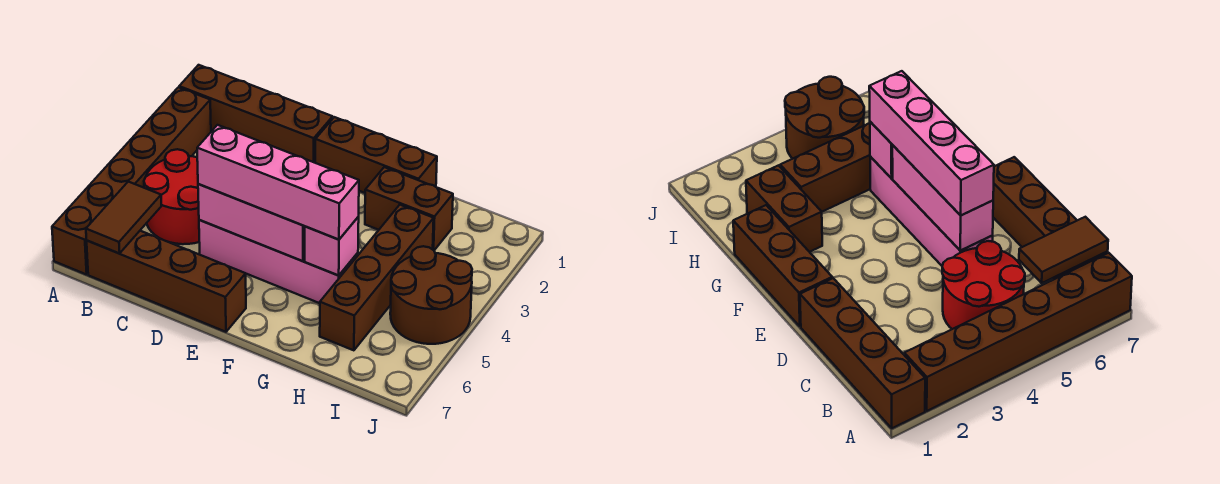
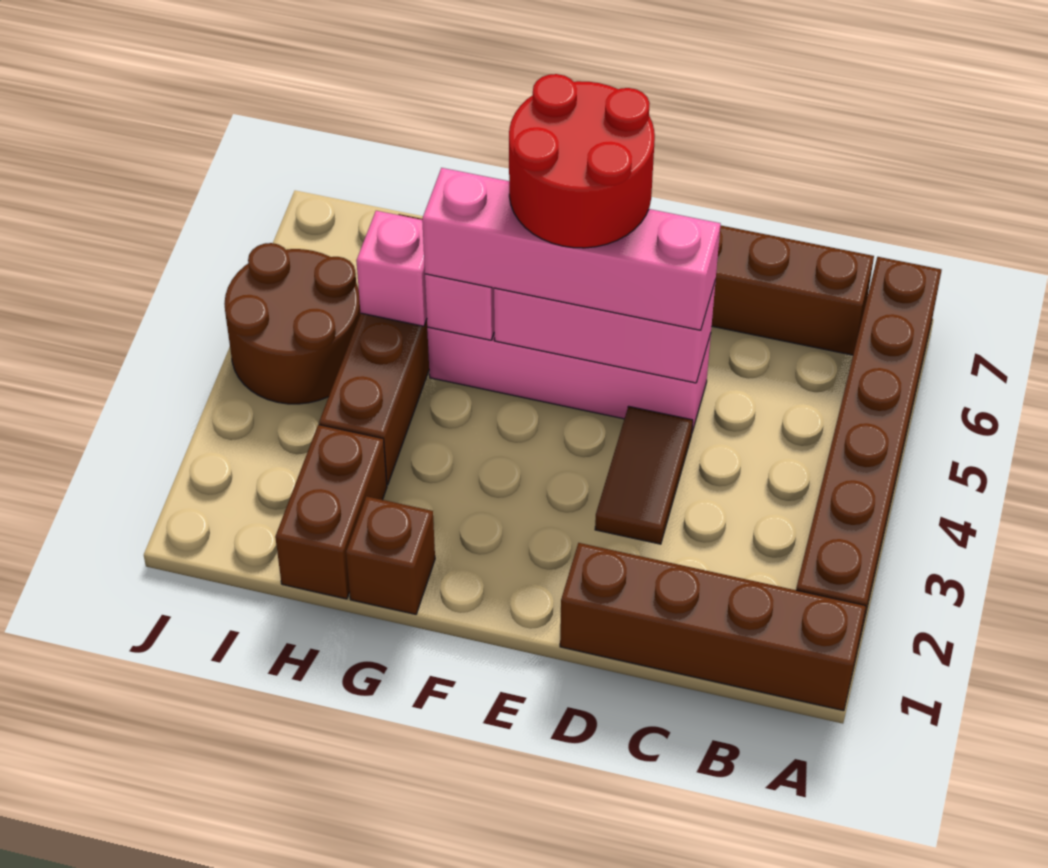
red 2x2 round brick [144,149,199,244] -> red 2x2 round brick moved to [509,74,655,248]
brown 1x2 tile [86,182,161,253] -> brown 1x2 tile moved to [595,406,693,544]
brown 1x3 brick [315,117,437,193] -> brown 1x1 brick [346,496,435,614]
brown 1x2 brick [365,167,453,250] -> brown 1x2 brick turned to [275,425,387,599]
none -> pink 1x1 brick [356,211,427,326]

